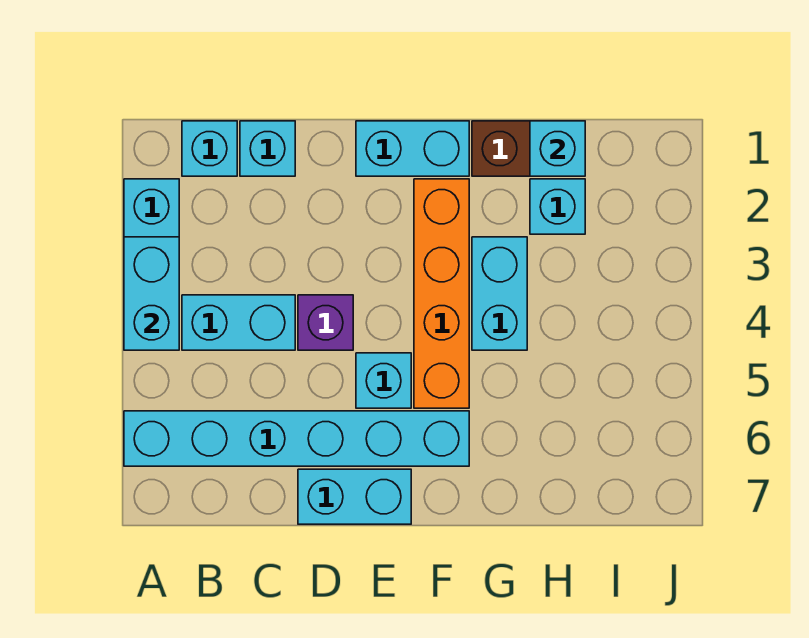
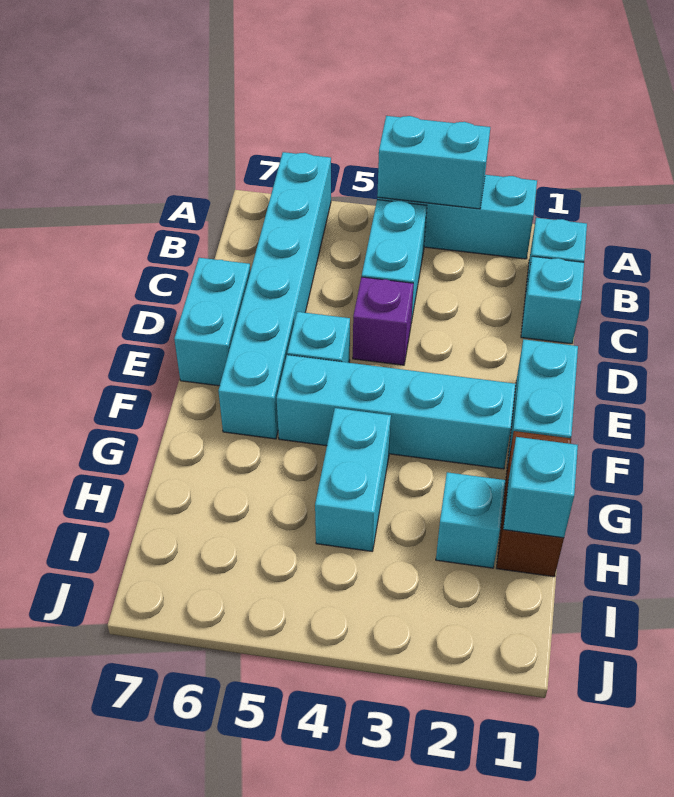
orange 1x4 brick [414,179,469,408] -> cyan 1x4 brick [277,355,516,469]
cyan 1x2 brick [472,237,527,350] -> cyan 1x2 brick turned to [315,408,391,551]

